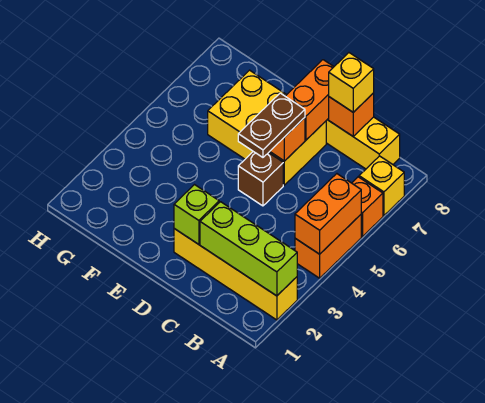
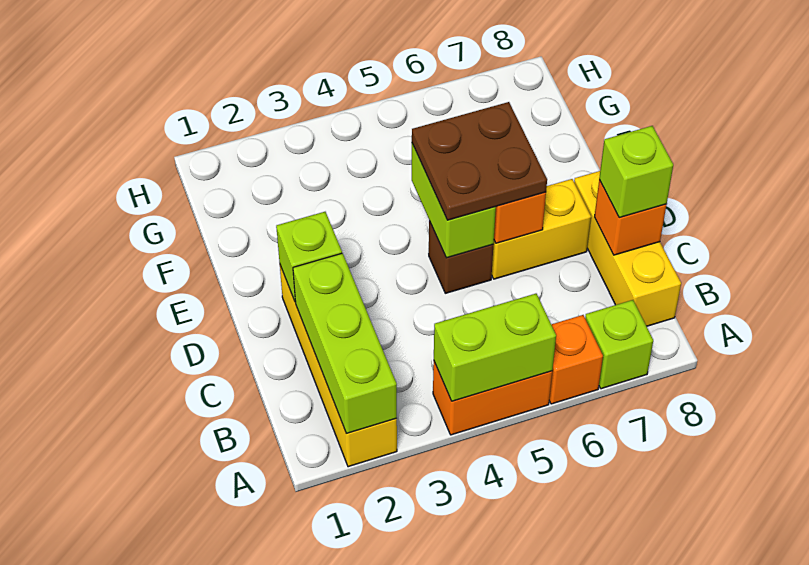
orange 1x2 brick [295,174,361,254] -> lime 1x2 brick [434,294,556,401]
yellow 1x1 brick [359,156,404,216] -> lime 1x1 brick [585,300,653,389]
yellow 1x1 brick [329,53,374,112] -> lime 1x1 brick [599,126,673,218]
none -> lime 1x2 brick [412,144,496,258]
brown 1x2 plate [238,93,305,157] -> brown 2x2 plate [412,102,547,220]
yellow 2x3 brick [208,70,326,185] -> yellow 1x2 brick [492,179,591,279]
orange 1x2 brick [285,60,334,140] -> none

